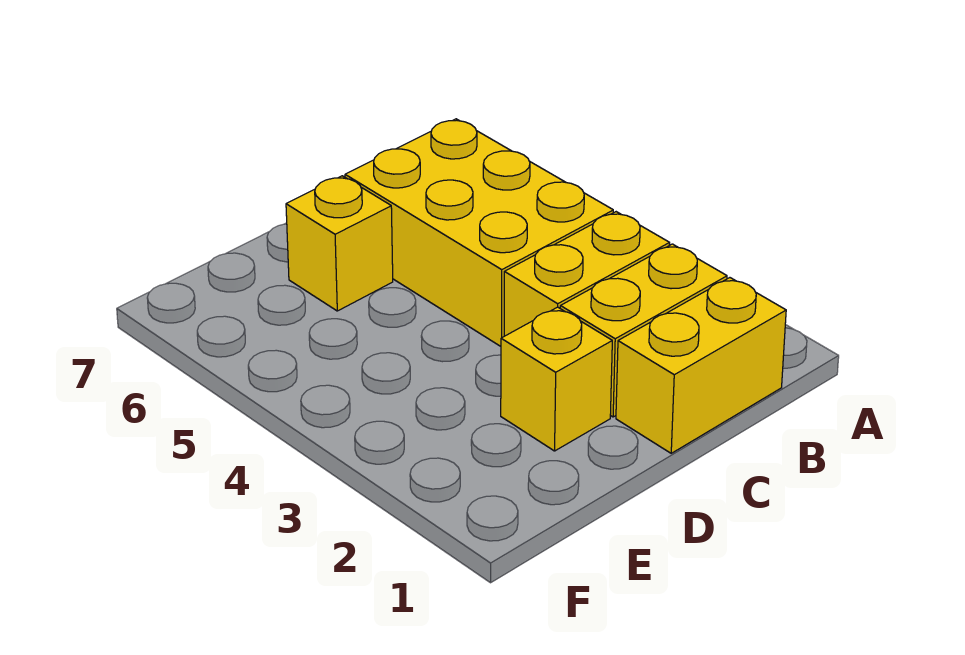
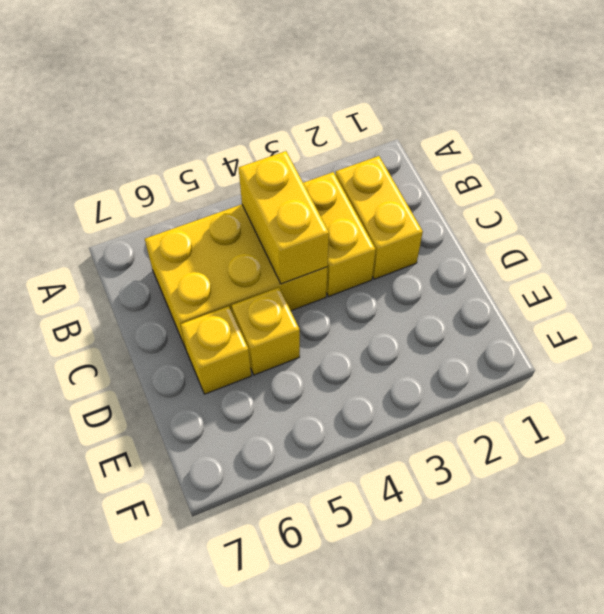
yellow 1x2 brick [616,278,786,453] -> yellow 1x2 brick moved to [239,151,329,284]
yellow 1x1 brick [501,307,612,451] -> yellow 1x1 brick moved to [232,288,300,375]

